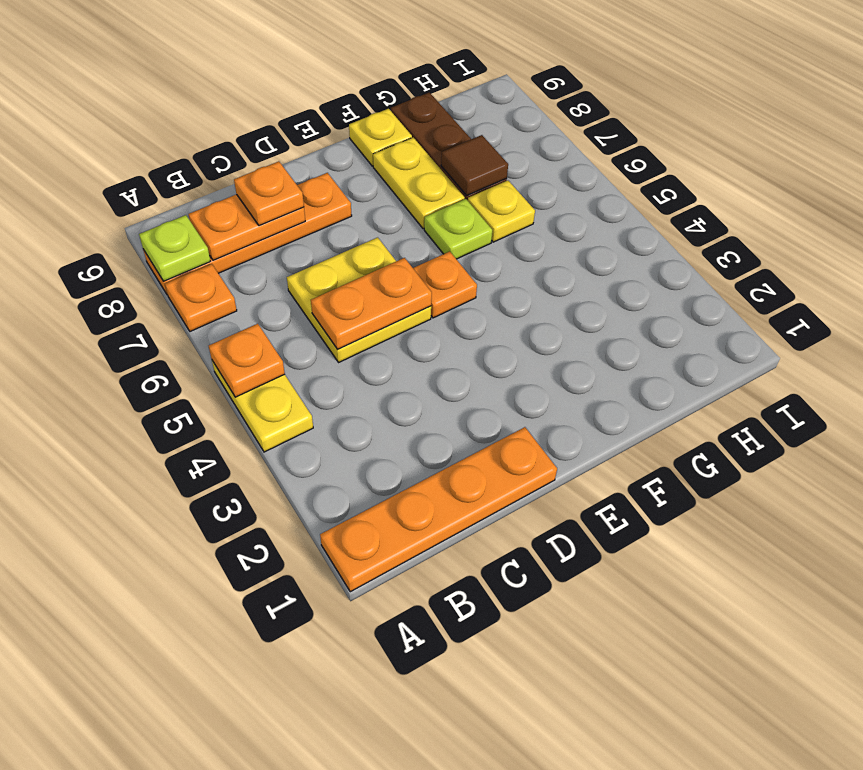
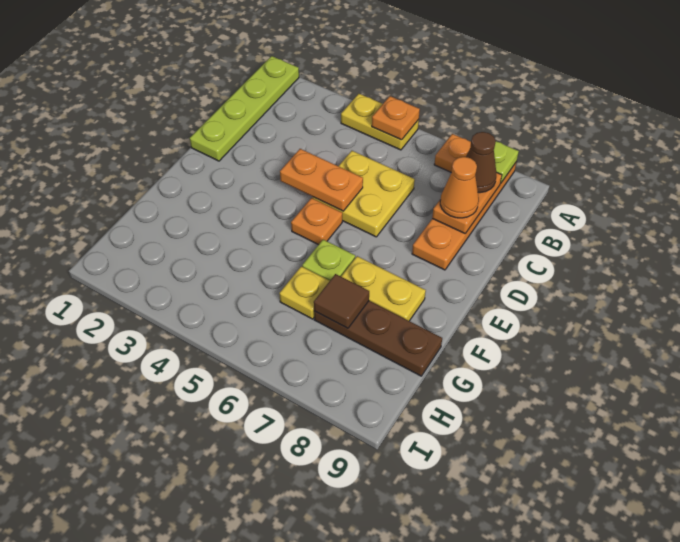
orange 1x4 plate [320,427,557,592] -> lime 1x4 plate [190,56,299,161]
none -> brown 1x1 cone [466,132,496,193]
orange 1x2 plate [311,258,432,349] -> orange 1x2 plate turned to [280,149,363,211]
orange 1x1 plate [234,161,304,226] -> orange 1x1 cone [440,157,479,218]
yellow 1x1 plate [349,109,412,166] -> none

